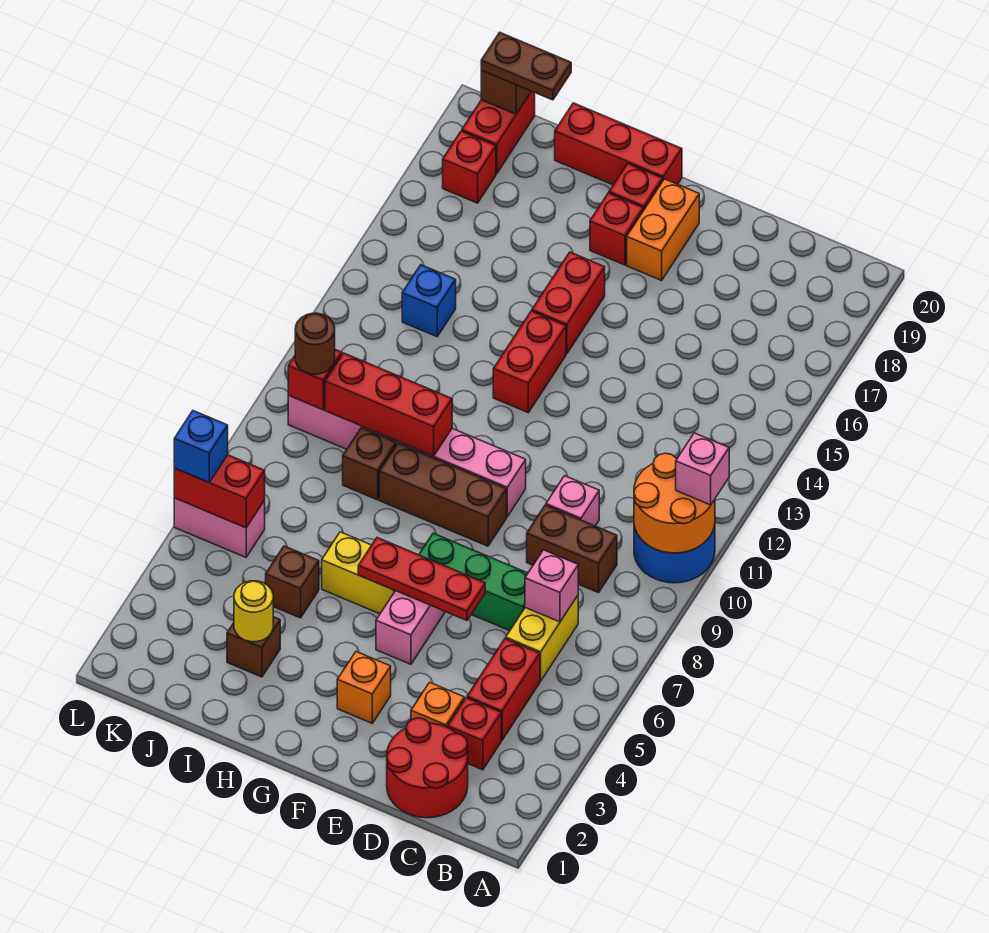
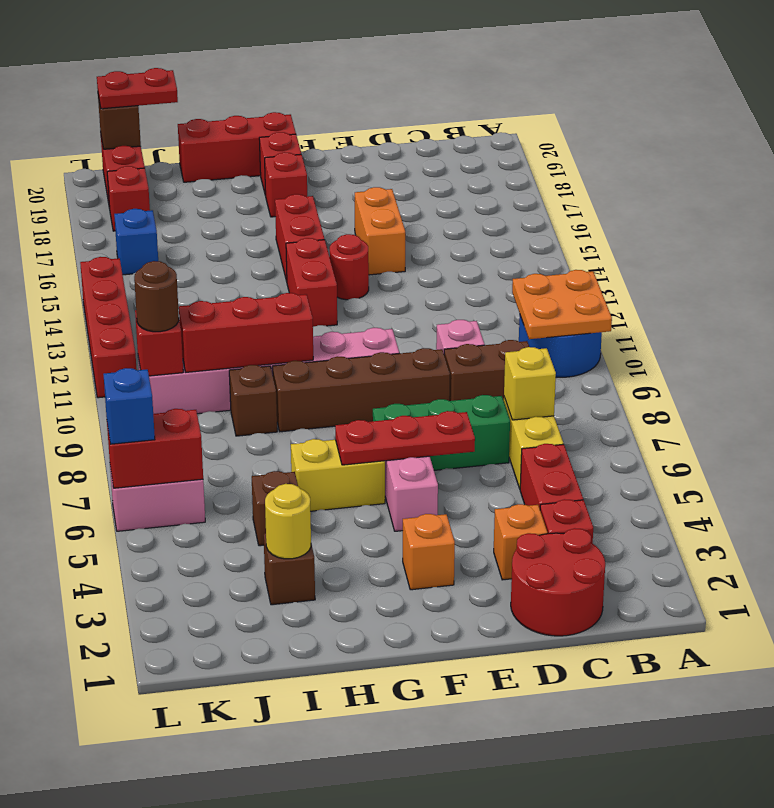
orange 2x2 round brick [634,453,715,553] -> orange 2x2 plate [512,270,612,339]
pink 1x1 brick [676,433,729,505] -> none
pink 1x1 brick [525,550,578,622] -> yellow 1x1 brick [504,347,556,420]
brown 1x3 brick [379,443,507,546] -> brown 1x4 brick [273,348,450,432]
none -> red 1x1 round brick [330,234,369,300]
orange 1x2 brick [627,179,699,280] -> orange 1x2 brick moved to [355,187,405,275]
blue 1x1 brick [402,265,456,337] -> blue 1x1 brick moved to [114,209,158,275]
brown 1x2 plate [481,32,571,100] -> red 1x2 plate [97,68,178,109]
none -> red 1x4 brick [80,257,137,398]

